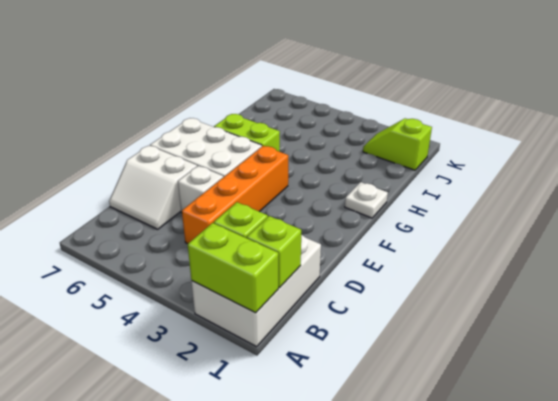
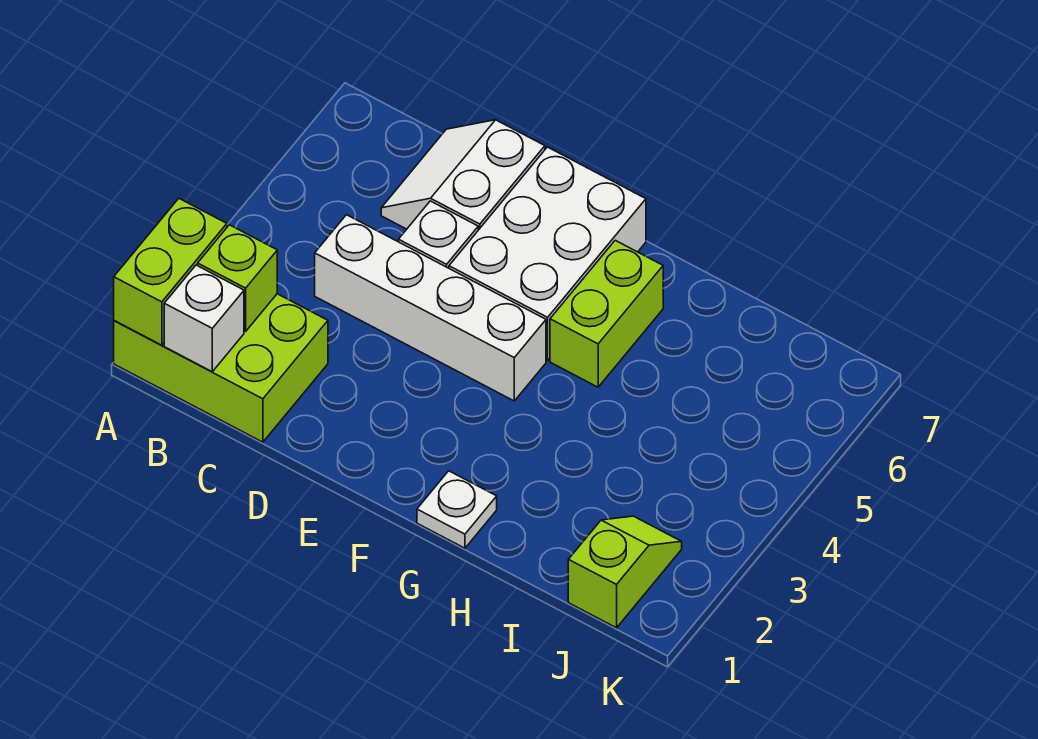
white 2x3 brick [191,235,321,347] -> lime 2x3 brick [114,294,328,442]
lime 1x1 brick [247,216,301,288] -> white 1x1 brick [164,265,244,372]
orange 1x4 brick [182,146,288,244] -> white 1x4 brick [315,215,546,401]

